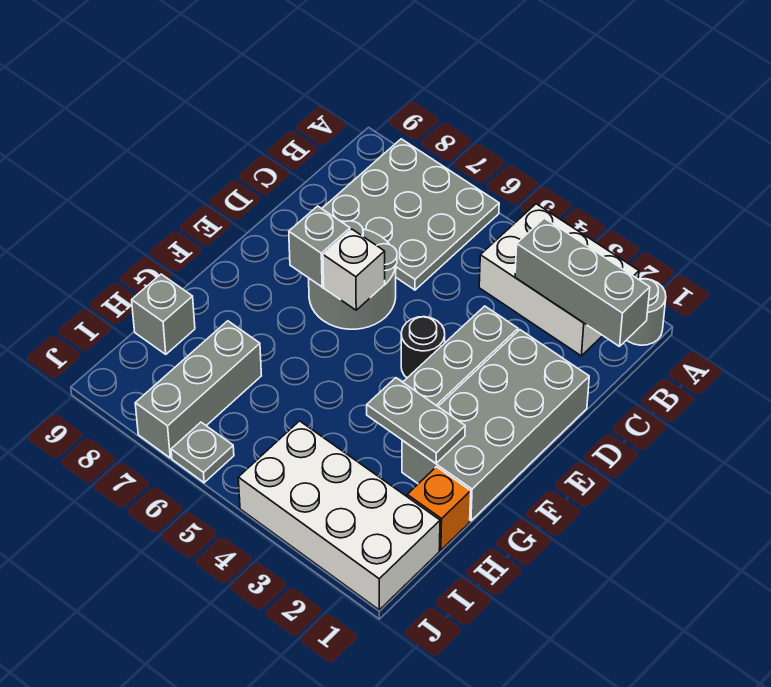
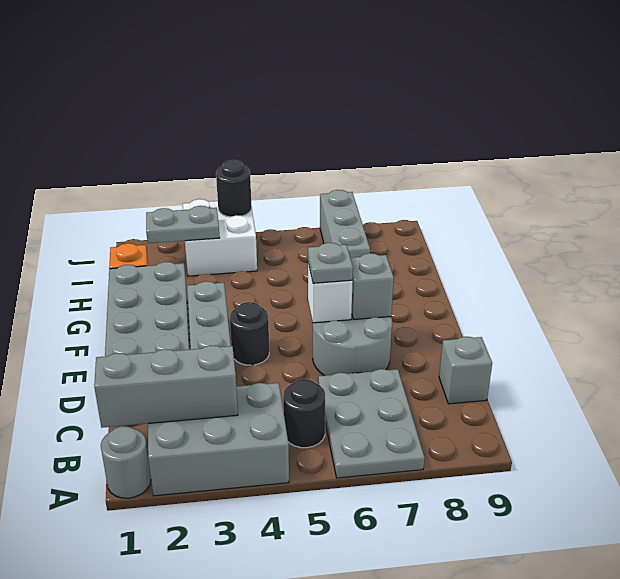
white 2x3 brick [479,204,639,356] -> grey 2x3 brick [148,383,289,496]
grey 3x3 plate [322,139,499,290] -> grey 2x3 plate [318,369,425,478]
none -> black 1x1 round brick [283,379,325,448]
grey 1x2 plate [367,378,465,463] -> grey 1x2 plate moved to [146,206,220,243]
grey 1x1 brick [132,274,195,354] -> grey 1x1 brick moved to [439,337,492,404]
white 2x4 brick [238,421,440,610] -> white 2x2 brick [183,199,257,276]
none -> black 1x1 round brick [216,160,252,217]
grey 1x1 plate [171,422,234,483] -> grey 1x1 plate moved to [308,243,353,283]

